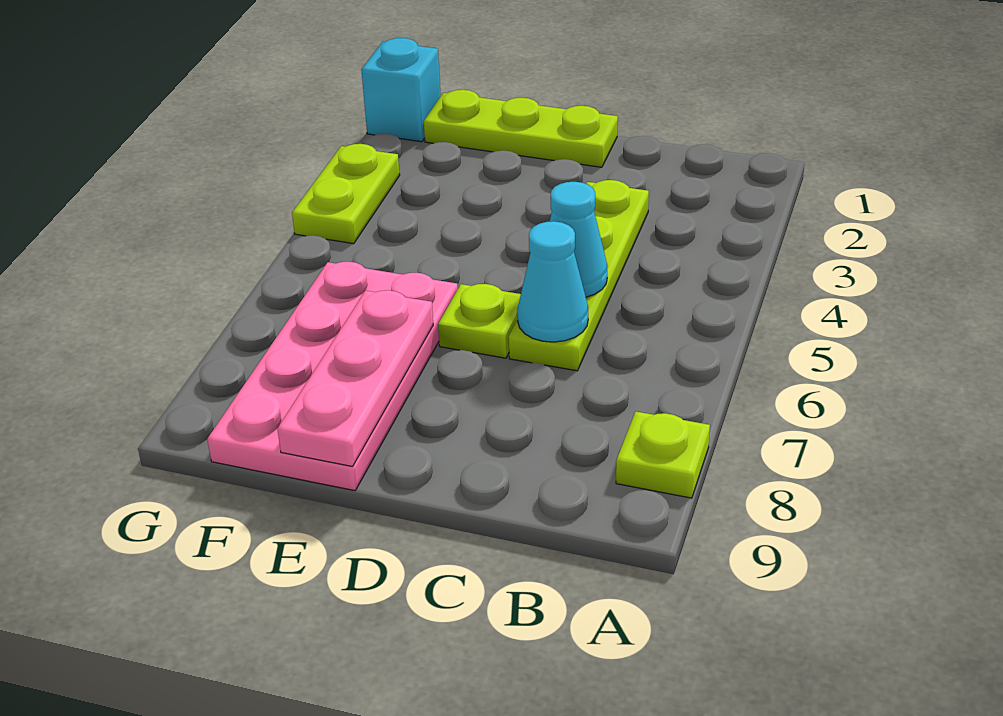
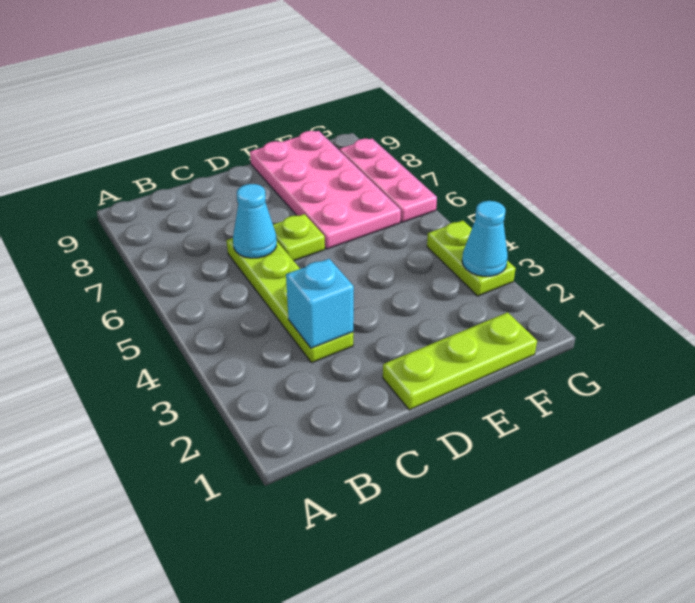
lime 1x1 plate [616,412,710,498] -> none
cyan 1x1 cone [550,182,608,297] -> cyan 1x1 cone moved to [462,201,508,276]
pink 1x3 plate [277,290,433,467] -> pink 1x3 plate moved to [340,139,437,222]
cyan 1x1 brick [361,38,441,142] -> cyan 1x1 brick moved to [286,259,354,348]

